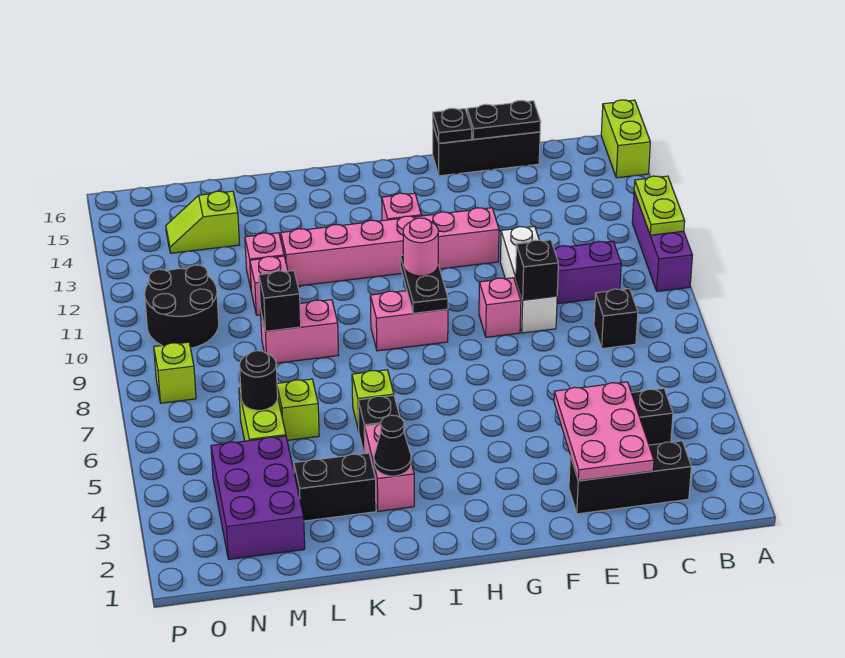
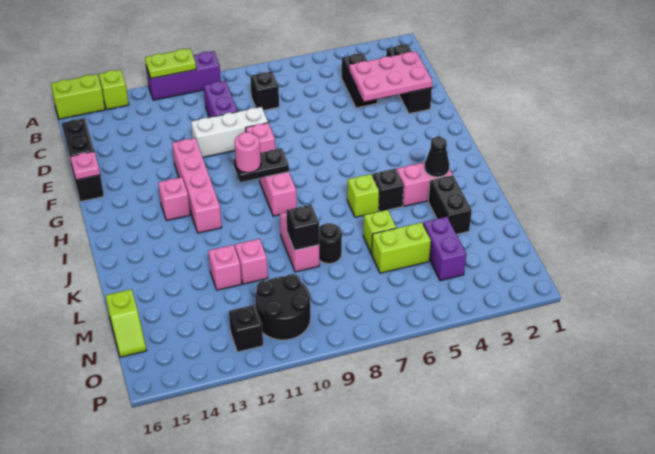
black 1x1 brick [516,240,558,300] -> black 1x1 brick moved to [229,305,263,352]
pink 1x6 brick [281,208,499,286] -> pink 1x4 brick [172,138,222,233]
black 1x1 plate [433,108,472,143] -> pink 1x1 plate [70,151,100,180]
purple 2x3 brick [211,436,305,559] -> purple 1x2 brick [423,217,466,281]
black 1x1 round brick [240,351,278,410] -> black 1x1 round brick moved to [319,223,342,264]
lime 1x2 slope [166,191,240,253] -> lime 1x2 slope moved to [105,289,146,357]
lime 1x1 brick [154,342,196,403] -> lime 1x1 brick moved to [99,70,129,110]

